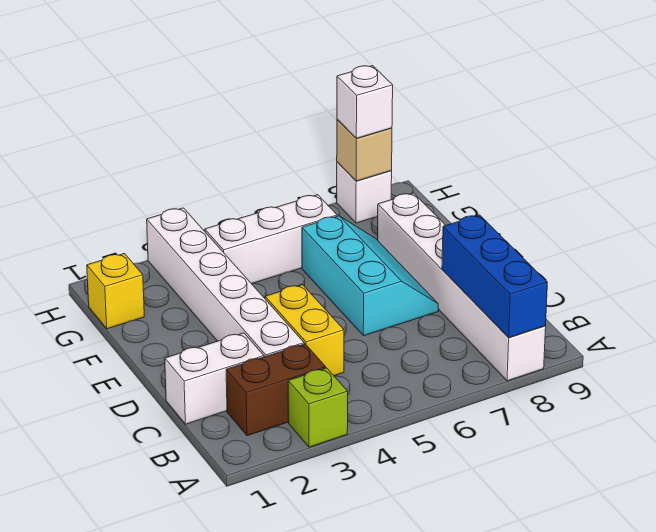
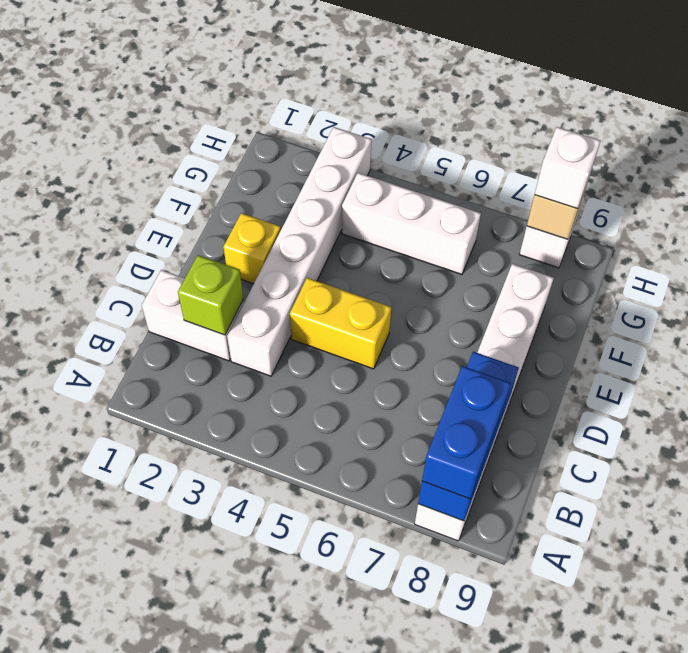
lime 1x1 brick [288,368,348,447] -> lime 1x1 brick moved to [178,255,244,335]
none -> blue 1x2 brick [422,366,511,499]
brown 1x2 brick [226,344,326,436] -> none
yellow 1x2 brick [265,285,344,376] -> yellow 1x2 brick turned to [290,278,391,369]
cyan 2x3 slope [302,216,438,336] -> none
yellow 1x1 brick [87,254,144,329] -> yellow 1x1 brick moved to [224,213,281,284]

